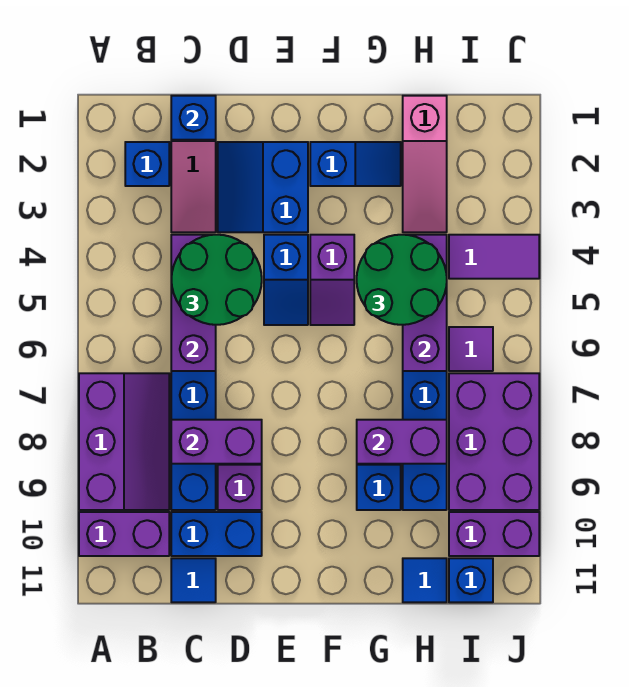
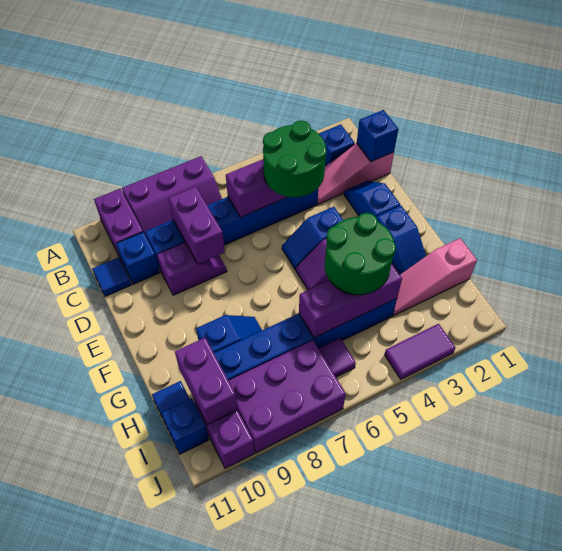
blue 1x2 brick [171,512,262,556] -> blue 1x1 brick [116,232,160,284]
blue 2x2 slope [218,142,308,232] -> blue 1x2 slope [344,181,400,217]
purple 1x2 brick [357,420,447,464] -> purple 1x2 brick moved to [175,338,237,425]
purple 1x2 tile [449,235,539,279] -> purple 1x2 tile turned to [385,324,456,379]

